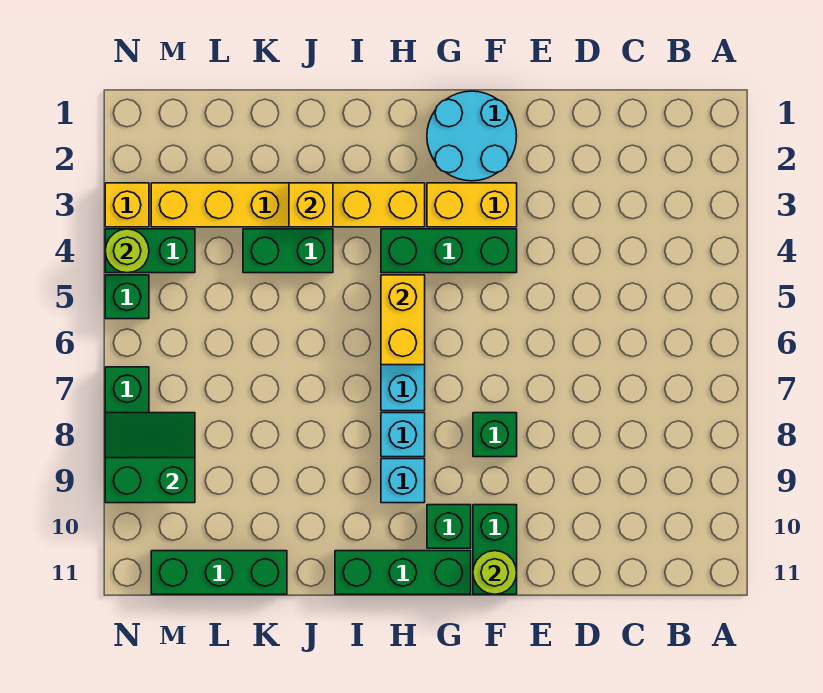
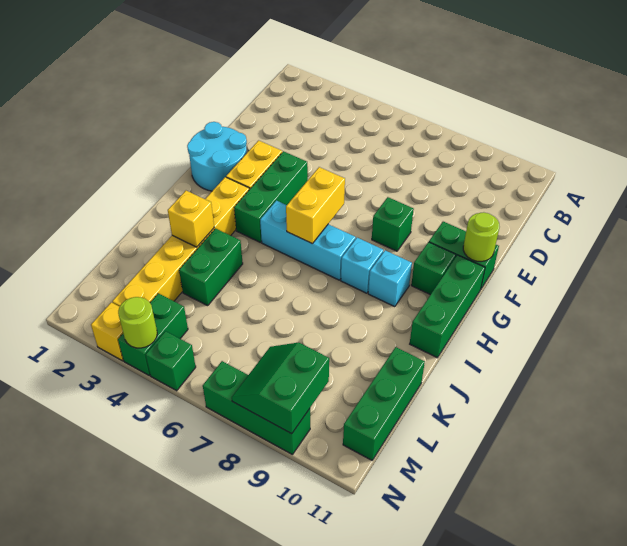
yellow 1x2 brick [381,275,425,365] -> yellow 1x2 brick turned to [286,167,345,244]

